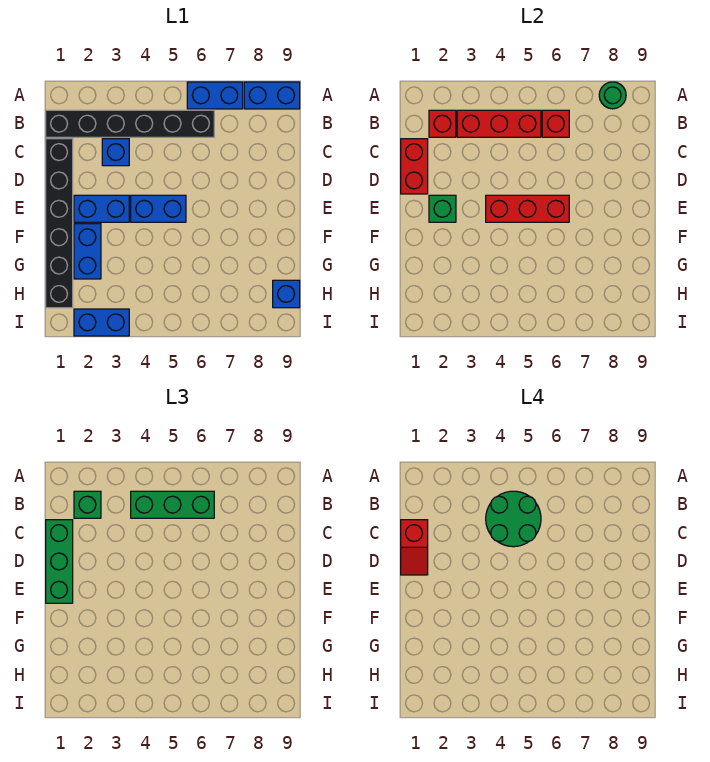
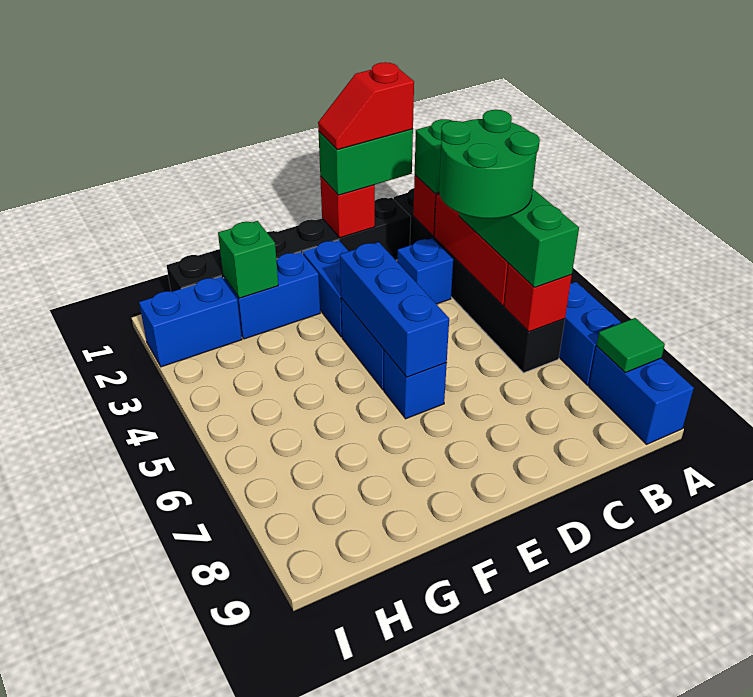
green 1x1 round brick [599,82,626,109] -> green 1x1 tile [597,318,665,373]
red 1x2 brick [401,139,428,194] -> red 1x1 brick [320,177,375,238]
green 1x3 brick [46,520,73,603] -> green 1x2 brick [319,129,413,195]
green 1x1 brick [429,195,456,222] -> green 1x1 brick moved to [218,221,278,298]
red 1x3 brick [486,195,569,222] -> blue 1x3 brick [340,242,449,377]
blue 1x1 brick [273,280,300,308] -> blue 1x1 brick moved to [384,351,447,419]
blue 1x2 brick [74,309,129,336] -> blue 1x2 brick turned to [139,277,242,367]

